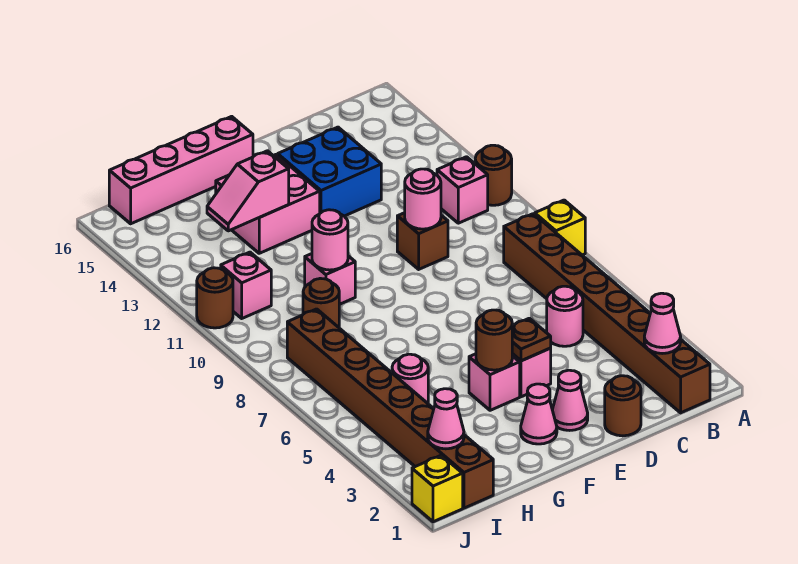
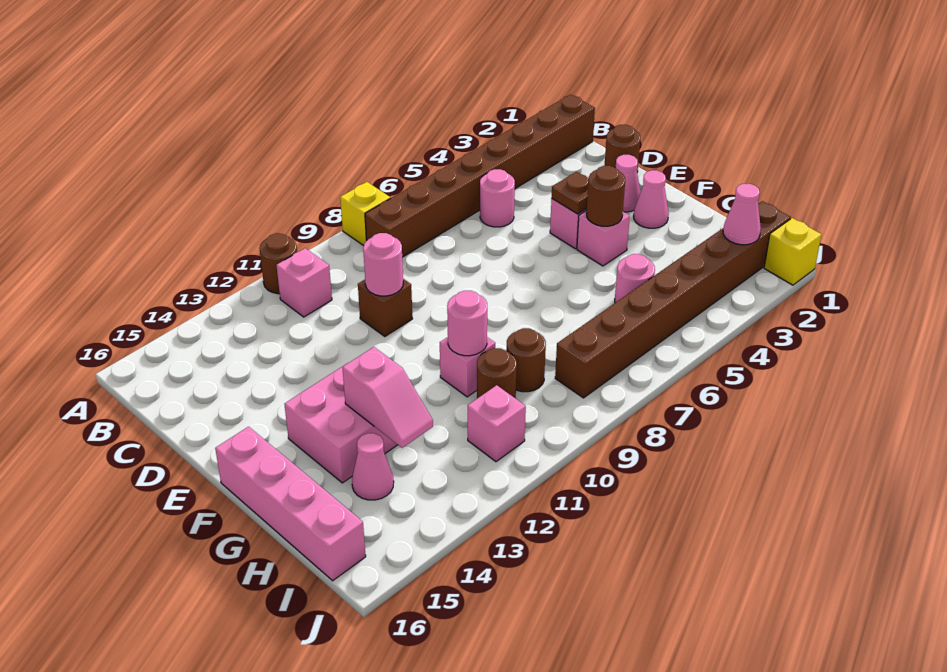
pink 1x1 cone [644,293,681,354] -> pink 1x1 cone moved to [352,433,394,500]
blue 2x2 brick [278,127,381,216] -> none
brown 1x1 round brick [197,268,233,328] -> brown 1x1 round brick moved to [477,348,517,398]

